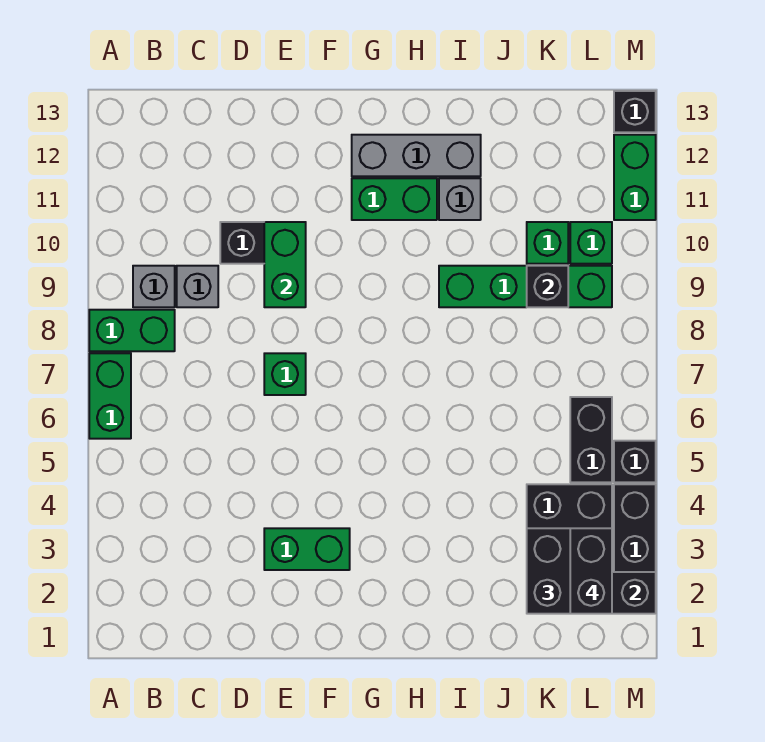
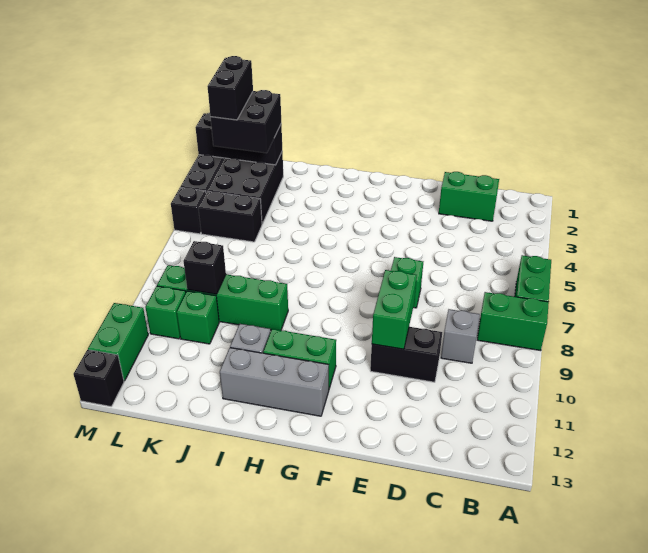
grey 1x1 brick [133,266,175,307] -> none
green 1x2 brick [264,528,350,570] -> green 1x2 brick moved to [439,172,499,221]
black 1x2 brick [570,397,612,482] -> black 1x2 brick turned to [198,191,262,242]

